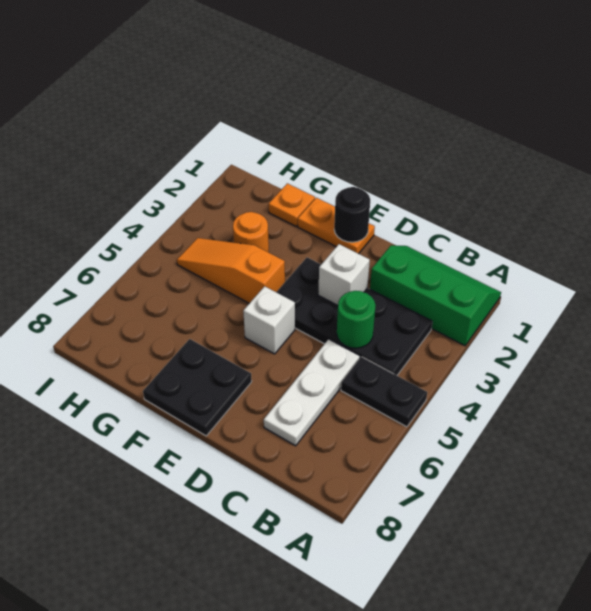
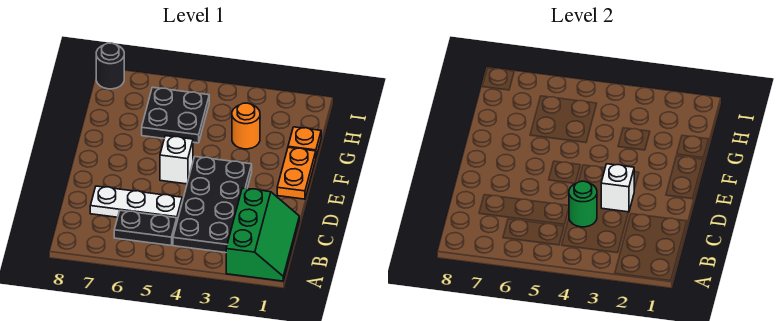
black 1x2 plate [341,357,427,427] -> black 1x2 plate turned to [114,211,177,245]
black 1x1 round brick [334,187,370,242] -> black 1x1 round brick moved to [96,43,124,89]
black 2x2 plate [143,339,252,436] -> black 2x2 plate moved to [142,87,209,143]
orange 1x3 slope [177,238,285,303] -> none

